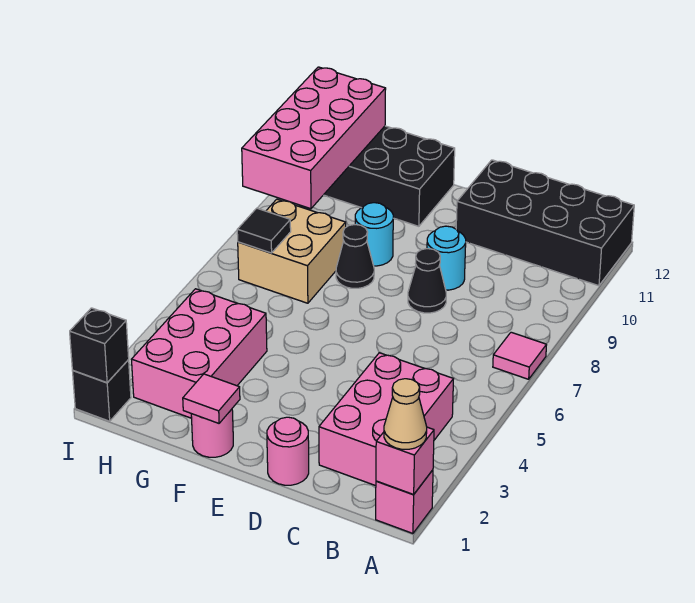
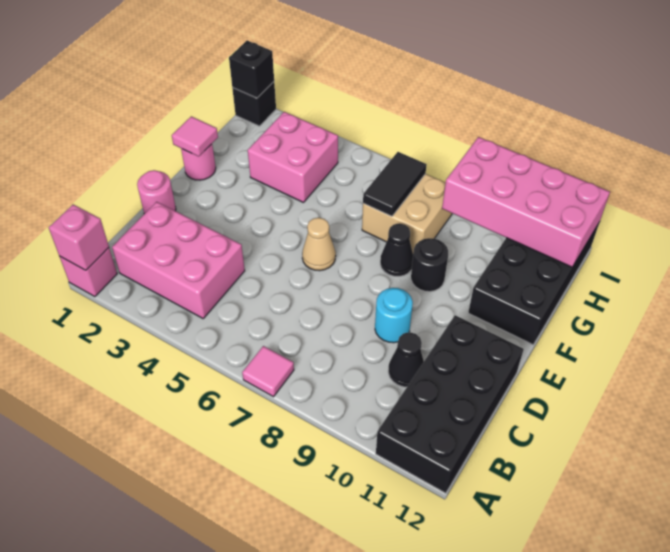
tan 1x1 cone [384,379,427,449] -> tan 1x1 cone moved to [302,217,336,271]
black 1x1 cone [408,249,446,313] -> black 1x1 cone moved to [388,332,424,387]
cyan 1x1 round brick [355,203,393,266] -> black 1x1 round brick [411,238,448,292]
pink 2x3 brick [131,289,267,418] -> pink 2x2 brick [248,112,338,203]
black 1x1 tile [237,208,291,253] -> black 1x2 tile [363,152,427,216]

